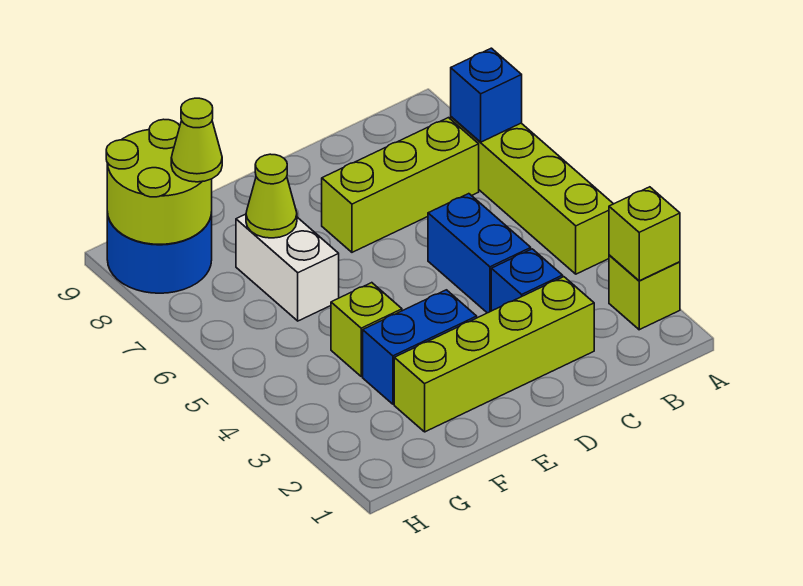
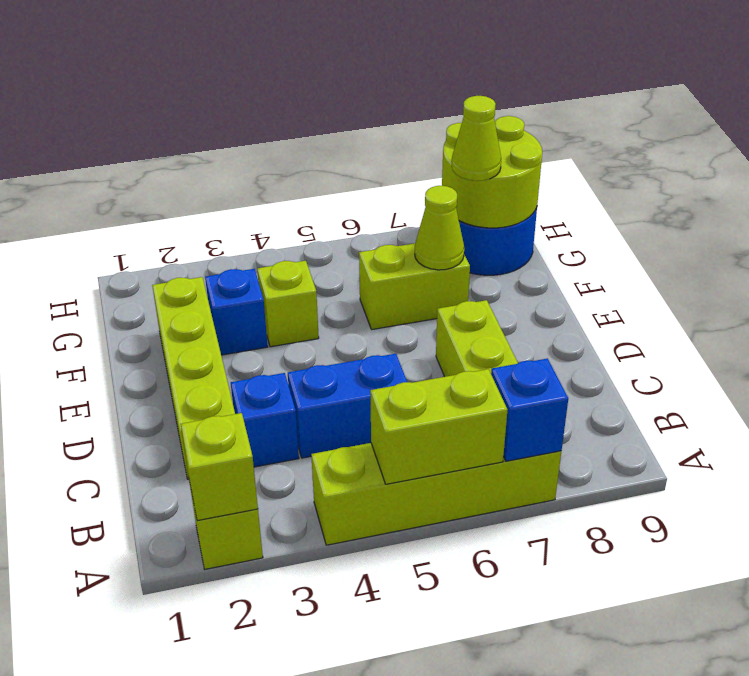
none -> lime 1x2 brick [370,369,507,484]
blue 1x2 brick [363,290,477,404] -> blue 1x1 brick [205,269,268,355]
white 1x2 brick [236,214,339,321] -> lime 1x2 brick [359,243,470,330]

